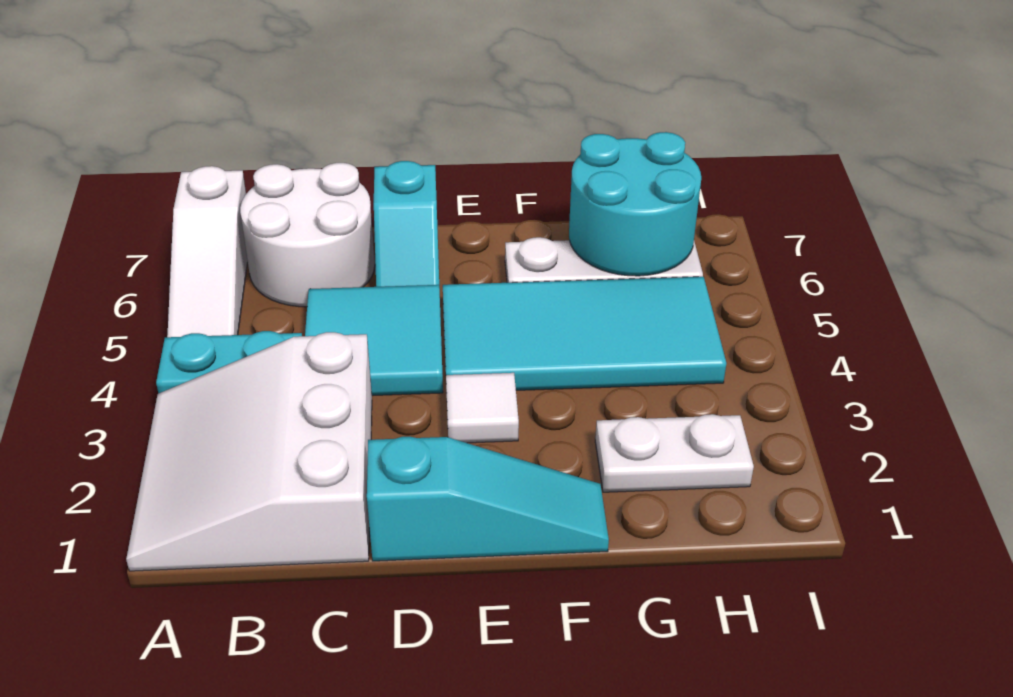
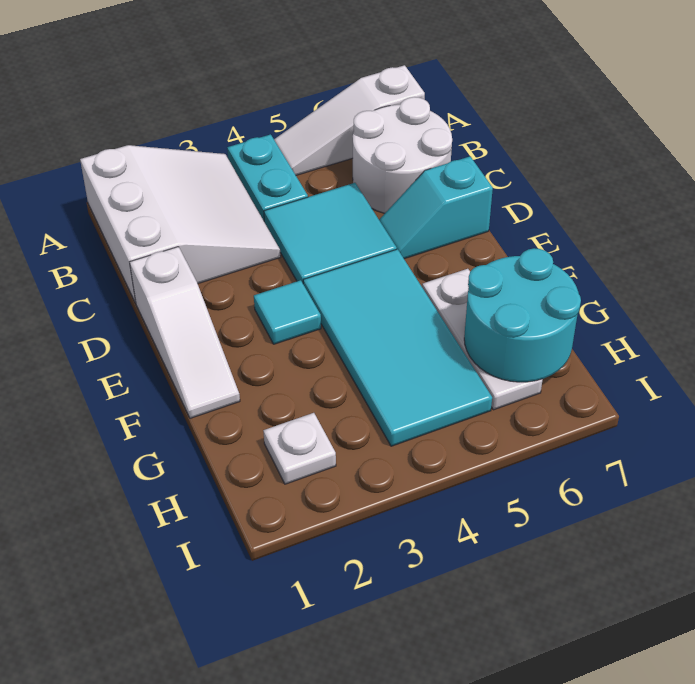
white 3x3 slope [126,332,372,571] -> white 3x3 slope turned to [80,145,281,303]
cyan 1x3 slope [367,437,609,561] -> white 1x3 slope [130,247,240,418]
white 1x1 tile [446,373,519,443] -> cyan 1x1 tile [254,280,321,344]
white 1x2 plate [595,414,754,492] -> white 1x1 plate [263,413,336,484]

